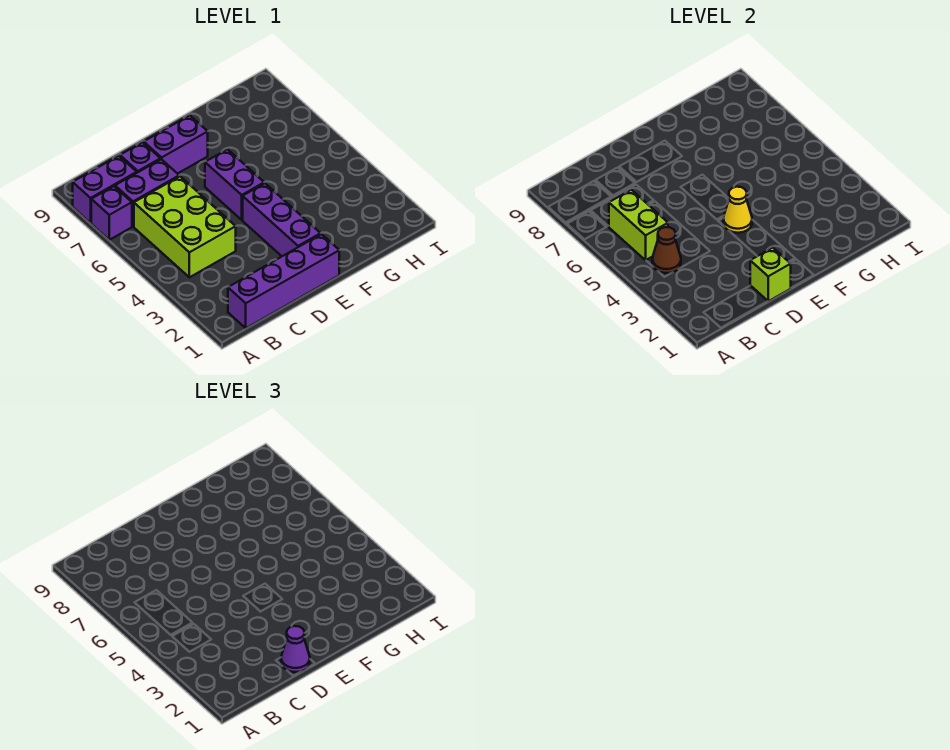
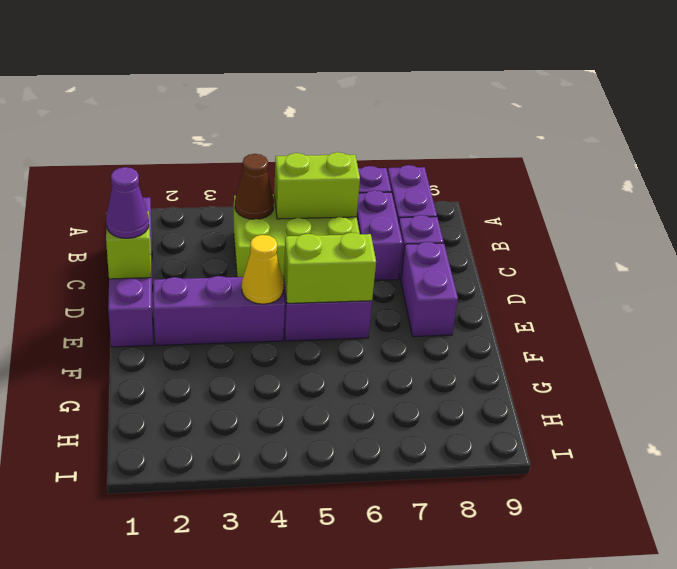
none -> lime 1x2 brick [284,233,376,303]

